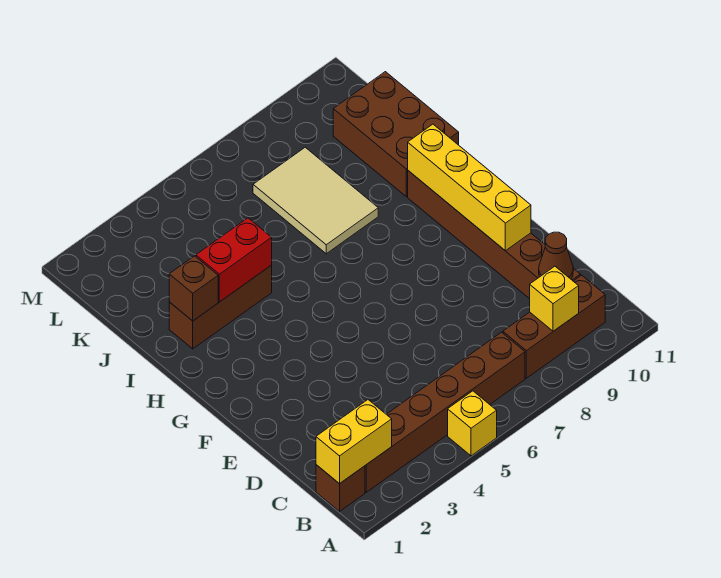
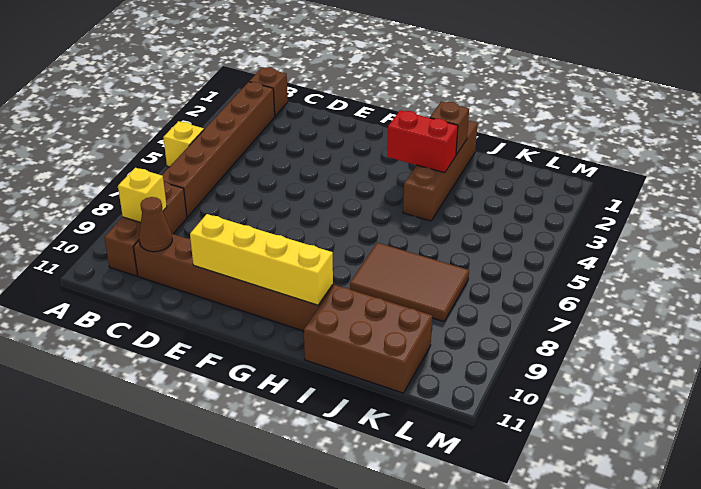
yellow 1x2 brick [316,400,392,484] -> none
brown 1x3 brick [169,265,272,349] -> brown 1x4 brick [403,120,478,221]
red 1x2 brick [196,218,272,302] -> red 1x2 brick turned to [387,110,458,173]
tan 2x3 tile [253,147,378,254] -> brown 2x3 tile [350,243,469,322]

